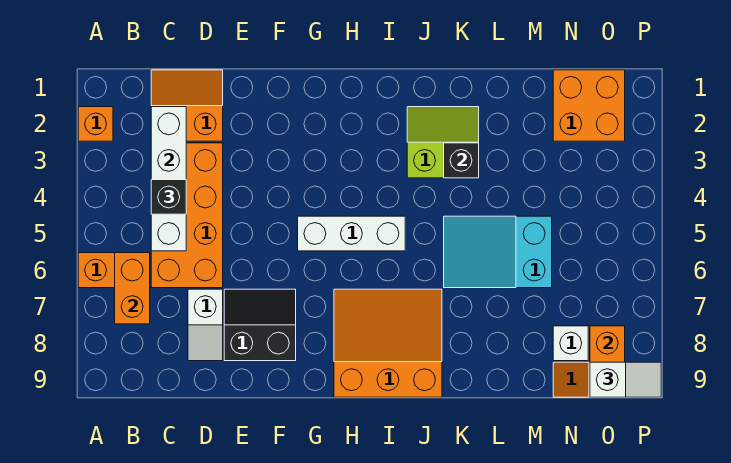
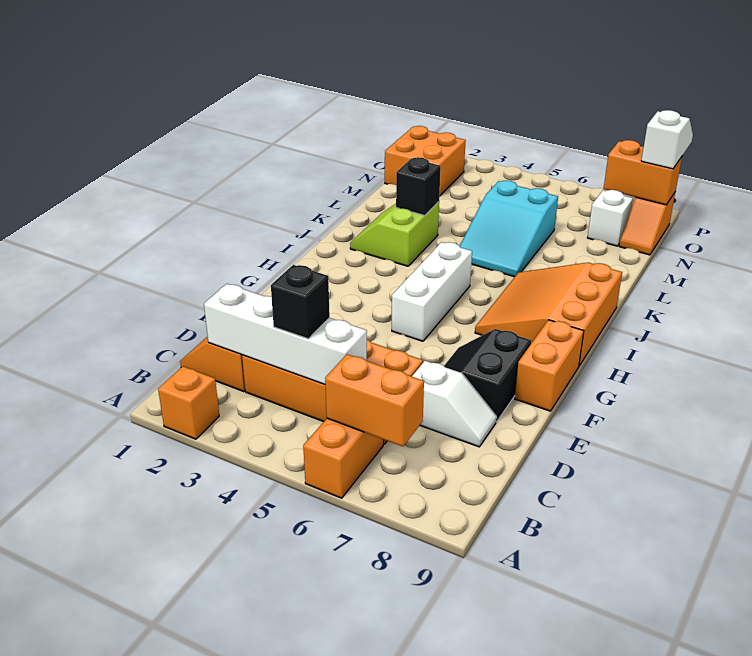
none -> orange 1x2 brick [515,320,584,411]

